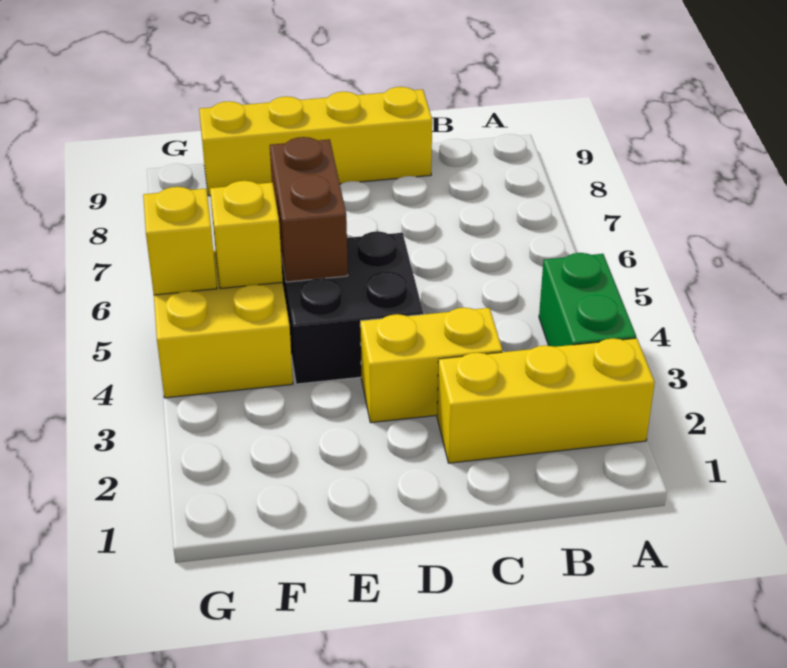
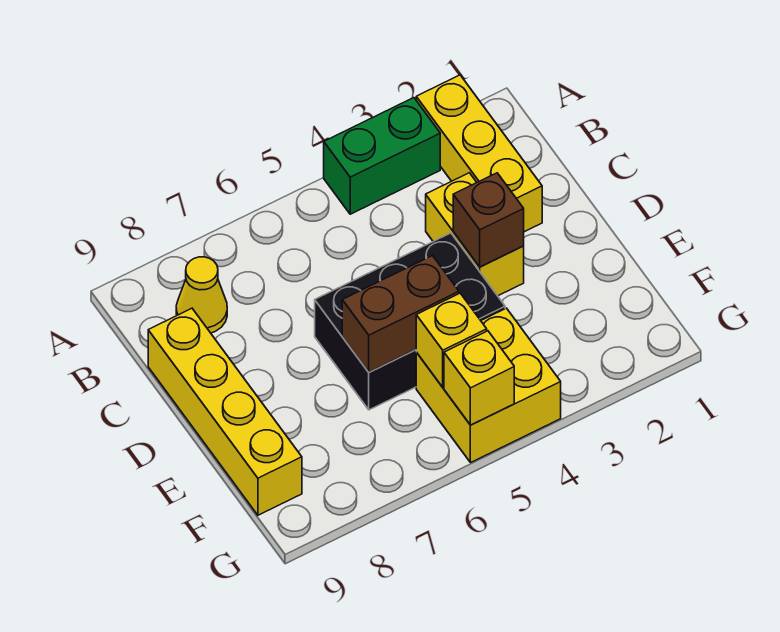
none -> yellow 1x1 cone [176,257,227,333]
none -> brown 1x1 brick [453,173,524,267]
black 2x2 brick [281,231,423,384] -> black 2x3 brick [315,233,505,410]

